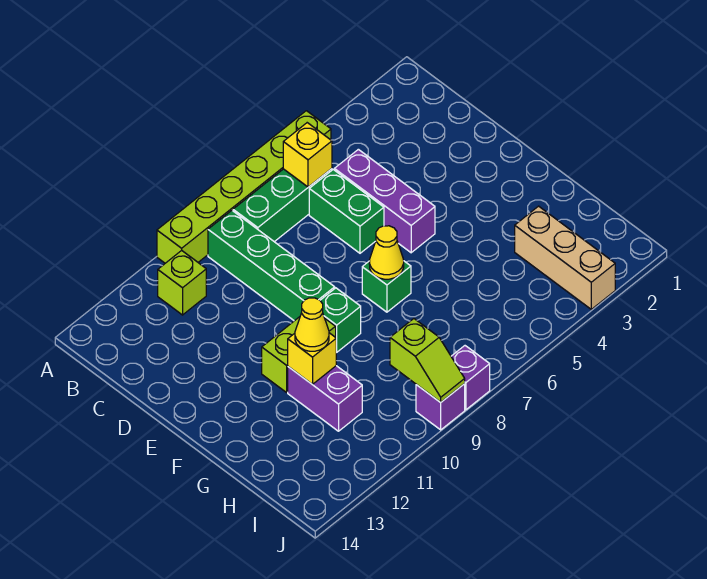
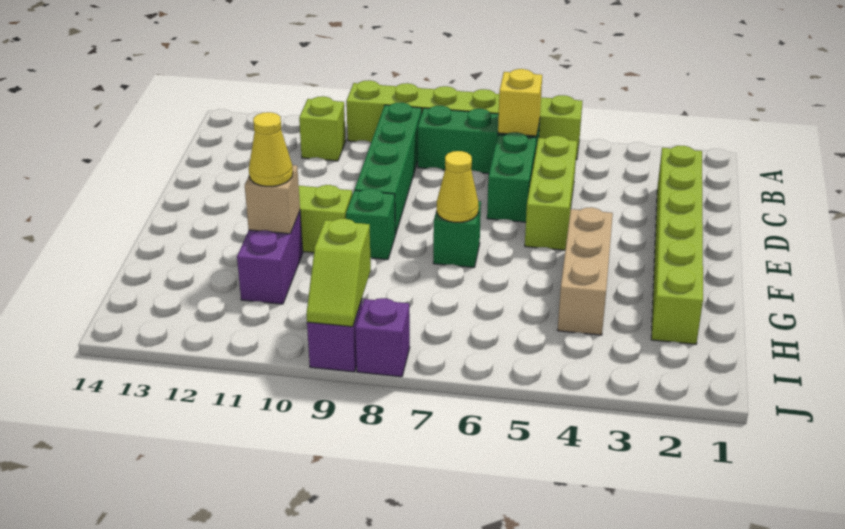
none -> lime 1x6 brick [651,146,703,344]
purple 1x3 brick [334,149,435,253] -> lime 1x3 brick [525,136,577,250]
yellow 1x1 brick [288,333,336,385] -> tan 1x1 brick [245,165,300,234]
tan 1x3 brick [515,206,615,309] -> tan 1x3 brick moved to [558,207,613,335]

